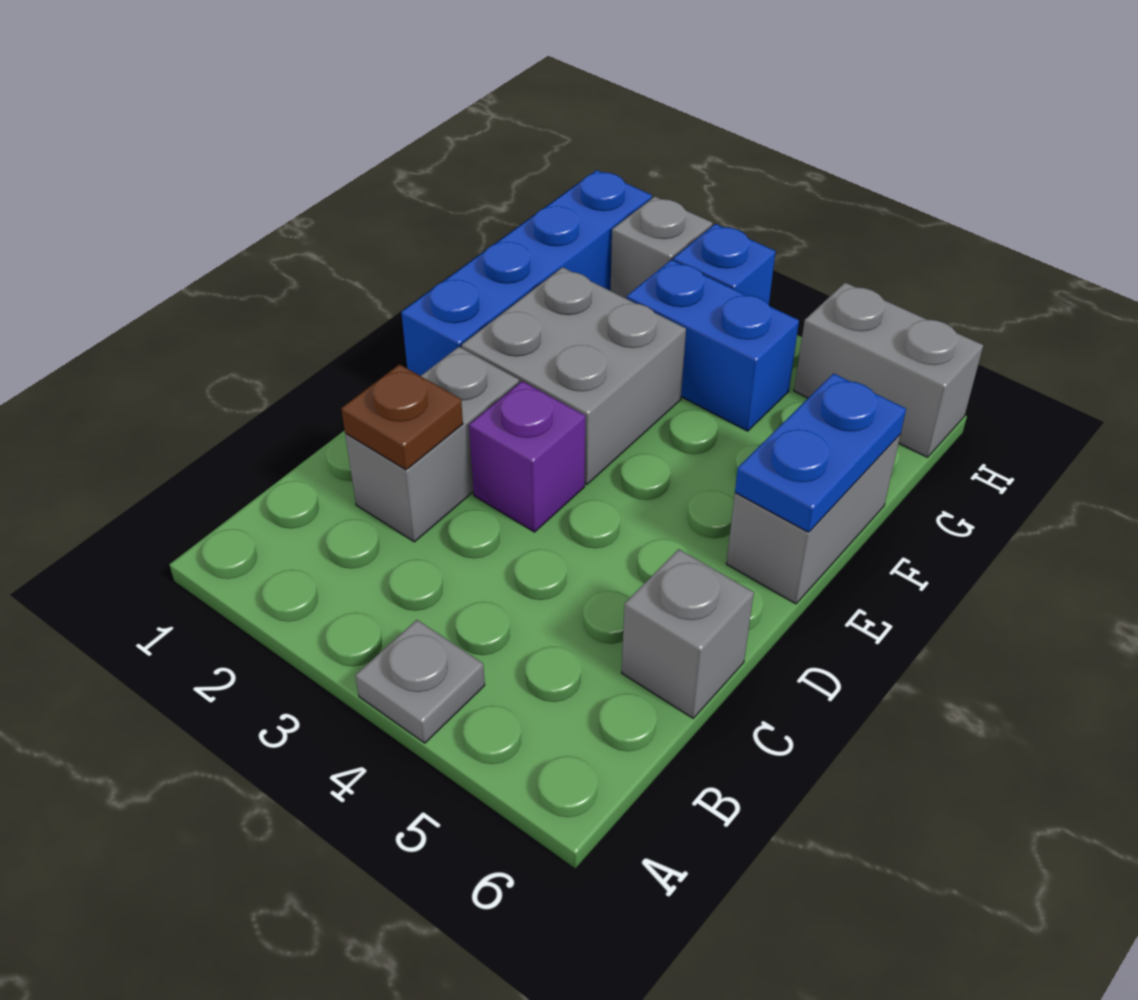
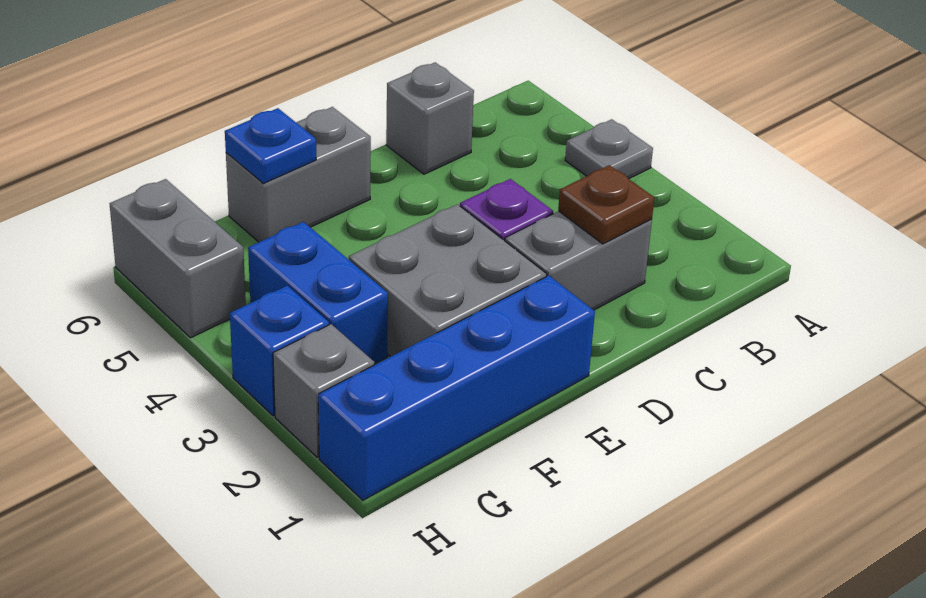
blue 1x2 plate [735,373,906,532] -> blue 1x1 plate [225,108,316,183]

